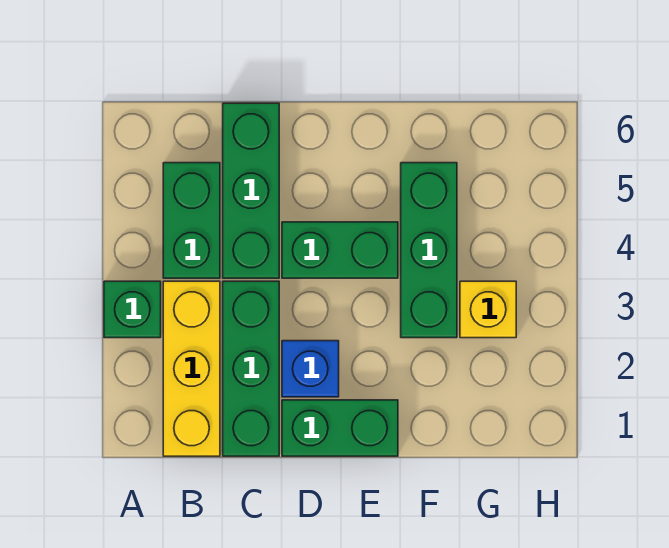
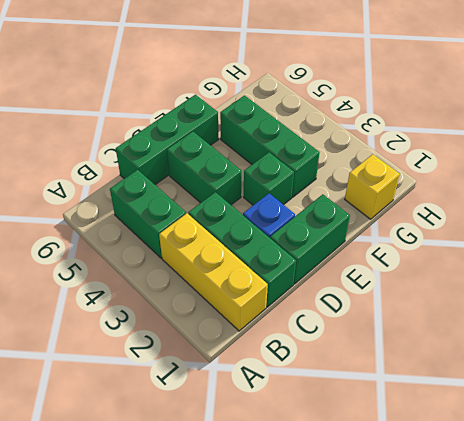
green 1x1 brick [104,281,161,338] -> green 1x1 brick moved to [244,152,294,205]
green 1x3 brick [223,103,279,278] -> green 1x3 brick turned to [116,95,219,185]
green 1x2 brick [282,222,398,278] -> green 1x2 brick turned to [167,131,241,205]
yellow 1x1 brick [460,281,516,338] -> yellow 1x1 brick moved to [345,154,400,219]

